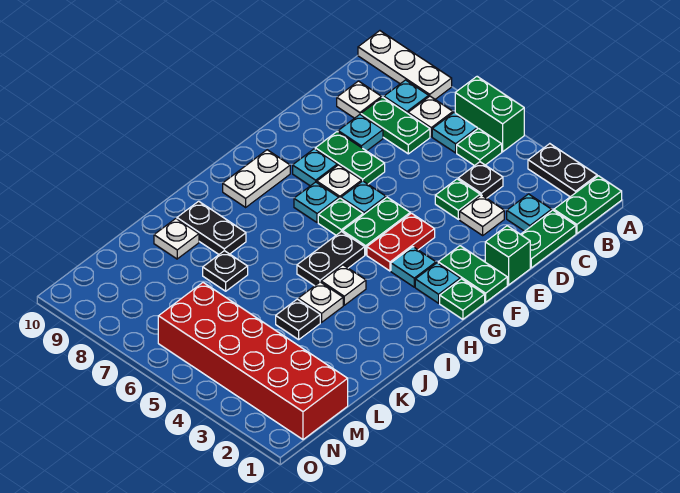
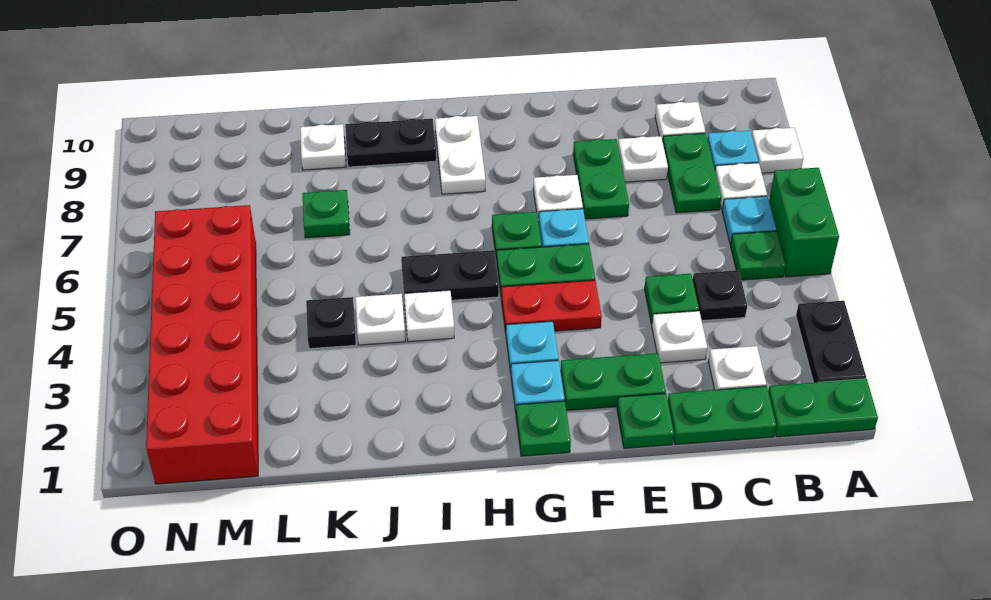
white 1x3 plate [358,31,452,99] -> white 1x1 plate [752,128,803,173]
cyan 1x1 plate [507,194,552,231] -> white 1x1 plate [708,346,766,390]
cyan 1x1 plate [338,115,383,151] -> white 1x1 plate [618,136,668,182]
green 1x1 brick [485,226,530,285] -> green 1x1 plate [617,394,674,448]
green 1x2 plate [438,246,507,302] -> green 1x2 plate turned to [561,353,666,410]
cyan 1x1 plate [293,149,337,186] -> none
cyan 1x1 plate [294,182,339,223] -> none
white 1x2 plate [223,150,290,207] -> white 1x2 plate turned to [435,116,485,194]
black 1x2 plate [177,201,246,254] -> black 1x2 plate turned to [345,119,436,167]
black 1x1 plate [203,251,248,291] -> green 1x1 plate [303,190,350,238]

